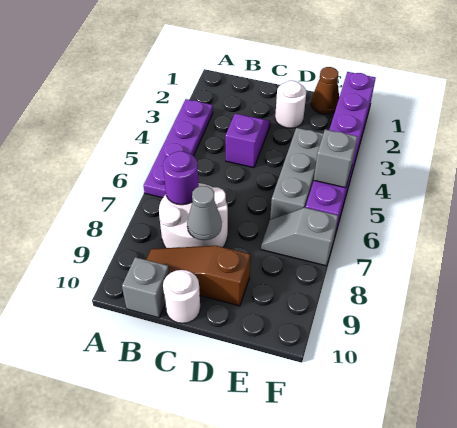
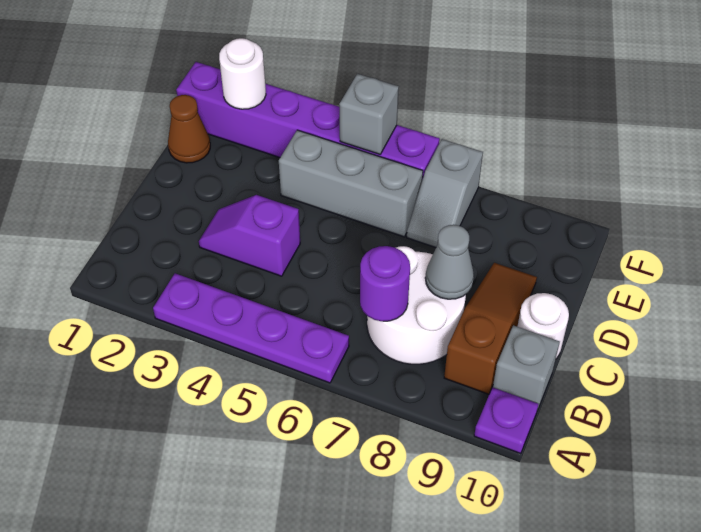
none -> purple 1x1 plate [474,387,539,454]
brown 1x3 slope [146,246,250,306] -> brown 1x3 slope turned to [444,263,537,394]
white 1x1 round brick [275,81,306,128] -> white 1x1 round brick moved to [219,38,266,109]

